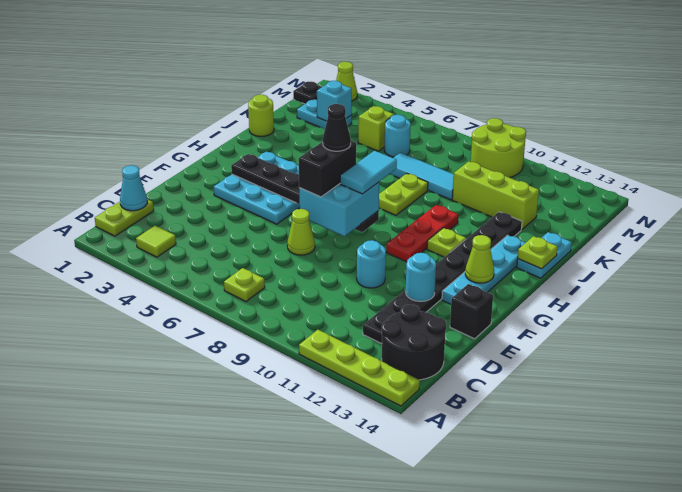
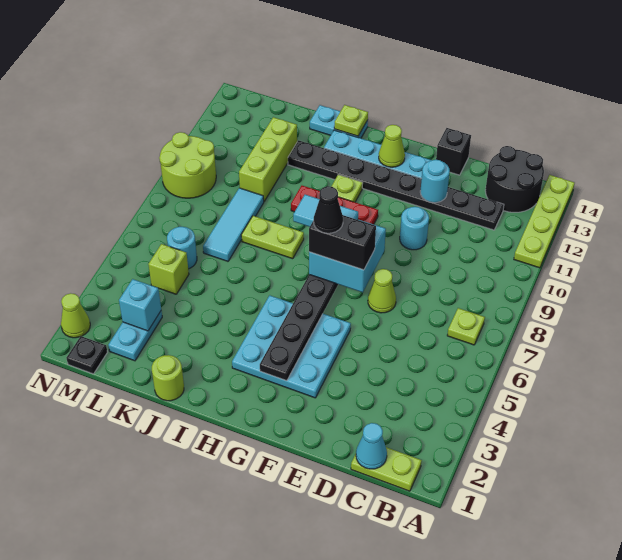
lime 1x1 tile [136,226,176,257] -> none

